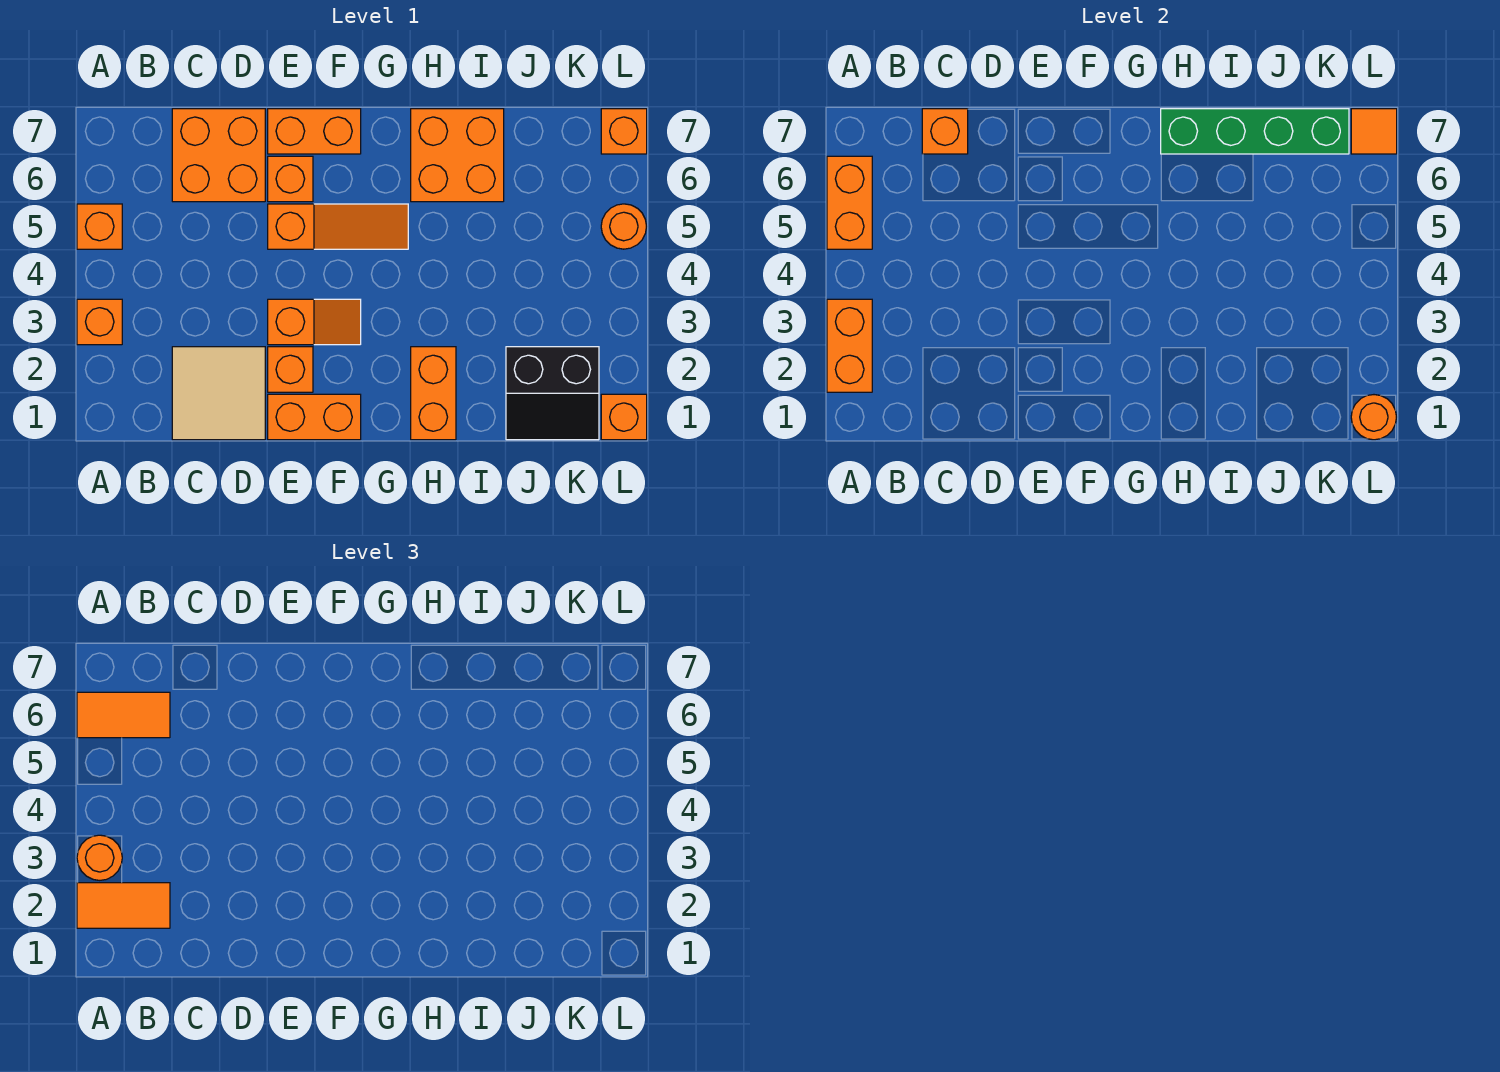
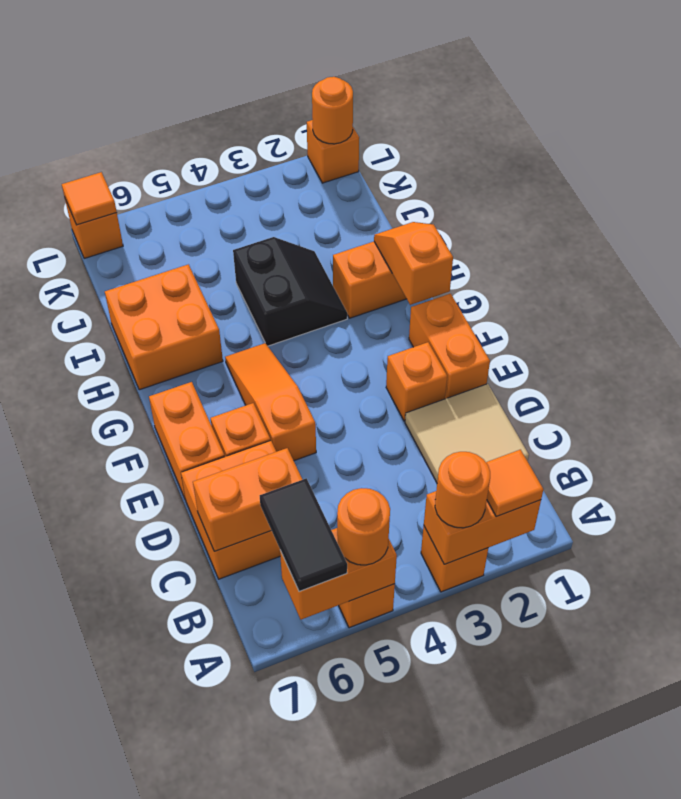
orange 1x2 tile [77,883,170,928] -> orange 1x1 tile [486,450,543,517]
orange 1x2 tile [77,692,170,738] -> black 1x2 tile [260,478,347,592]
orange 1x1 brick [922,109,968,154] -> orange 1x2 brick [193,448,303,551]
orange 1x2 slope [268,299,361,345] -> orange 1x2 slope moved to [374,222,453,305]
green 1x4 brick [1161,109,1349,154] -> none
black 2x2 slope [506,347,599,440] -> black 2x2 slope moved to [233,237,348,346]
orange 1x1 round brick [601,204,647,249] -> orange 1x1 round brick moved to [337,488,390,565]

